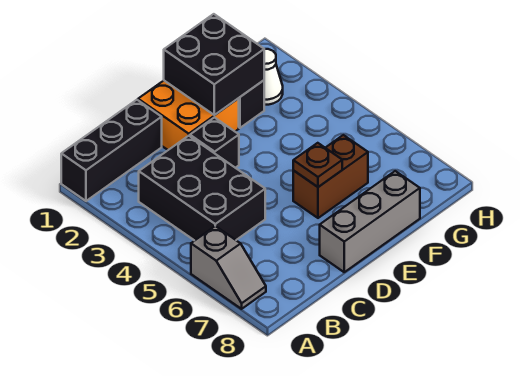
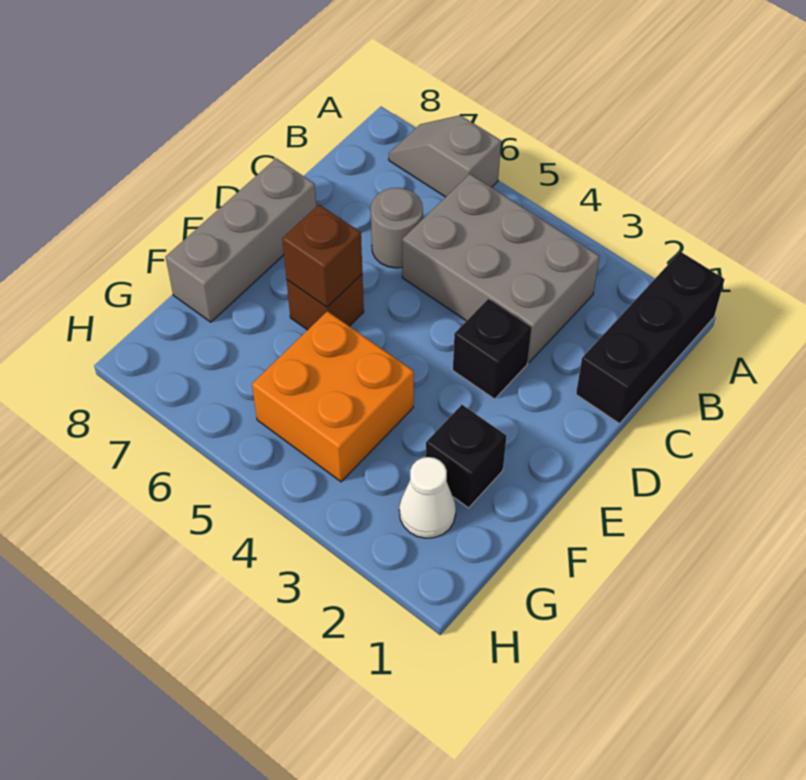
black 2x3 brick [139,136,265,241] -> grey 2x3 brick [402,174,600,363]
none -> grey 1x1 round brick [371,188,423,268]
orange 2x2 brick [138,81,239,150] -> orange 2x2 brick moved to [252,311,414,482]
black 2x2 brick [164,14,264,115] -> none
brown 1x2 brick [293,135,368,218] -> brown 1x1 brick [287,274,364,330]
brown 1x1 plate [293,143,342,187] -> brown 1x1 brick [282,205,362,307]

